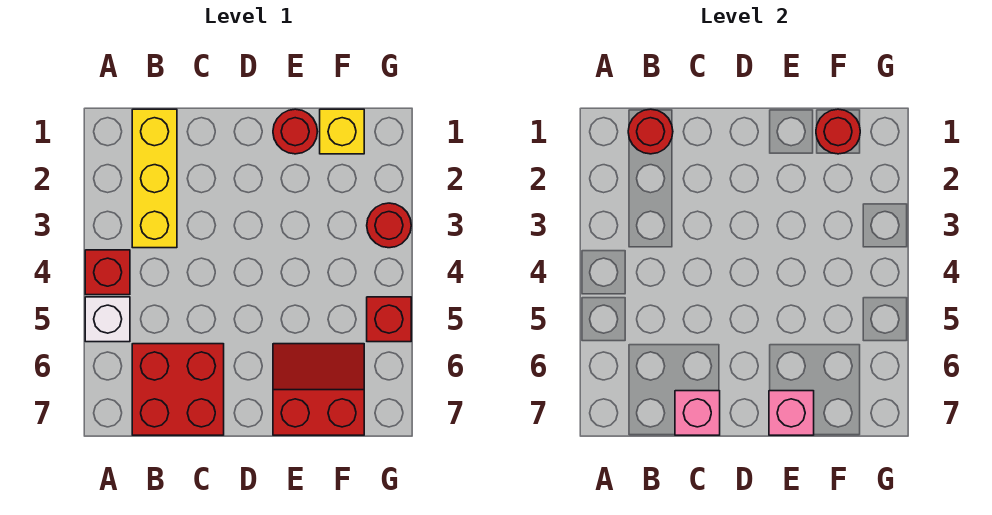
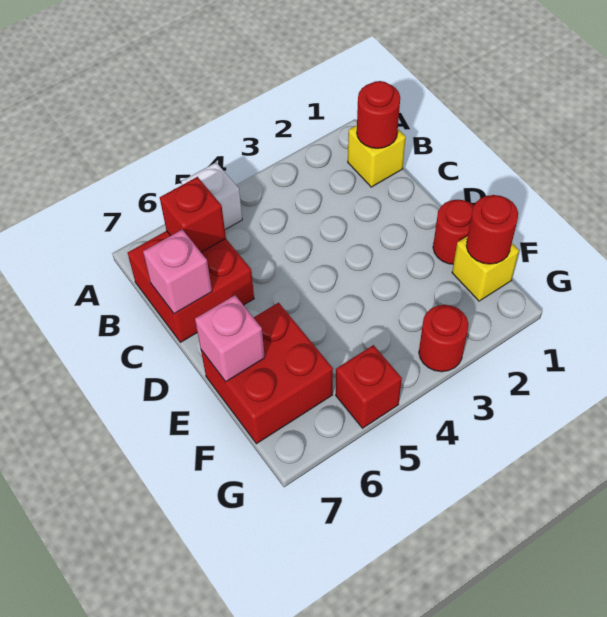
red 1x1 brick [85,250,130,295] -> red 1x1 brick moved to [160,177,226,252]
yellow 1x3 brick [132,109,177,248] -> yellow 1x1 brick [348,125,406,187]
red 2x2 slope [273,344,364,435] -> red 2x2 brick [201,303,333,444]

